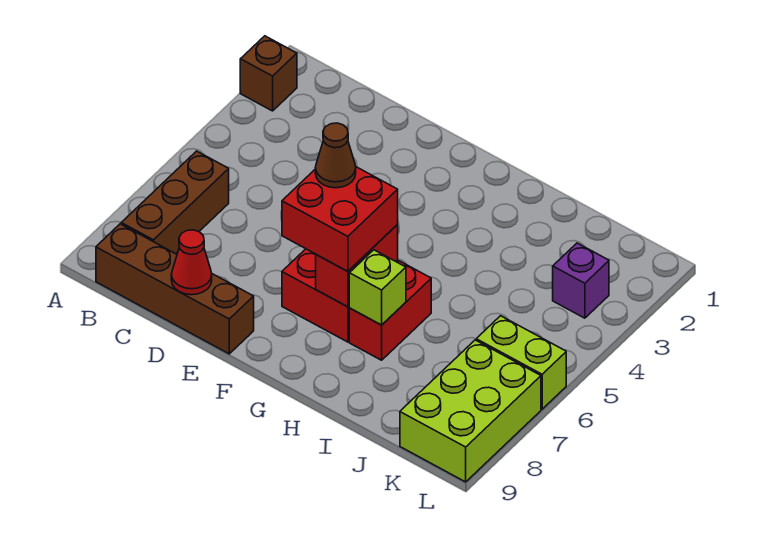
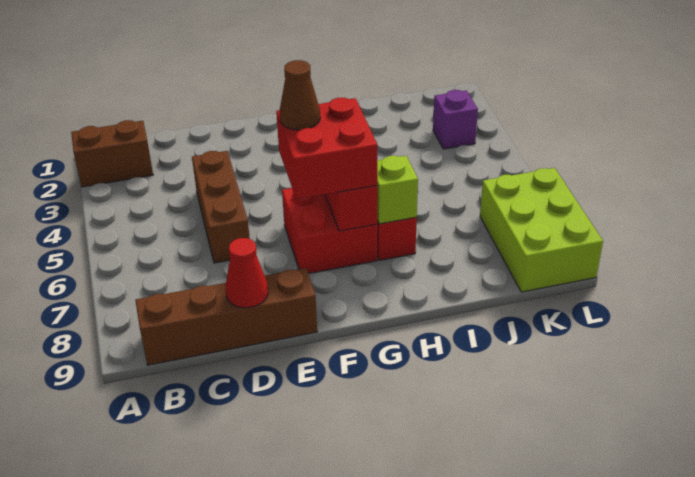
brown 1x1 brick [240,36,297,111] -> brown 1x2 brick [71,120,153,187]
brown 1x3 brick [121,151,229,254] -> brown 1x3 brick moved to [192,151,250,263]
lime 1x2 brick [476,316,566,409] -> none

